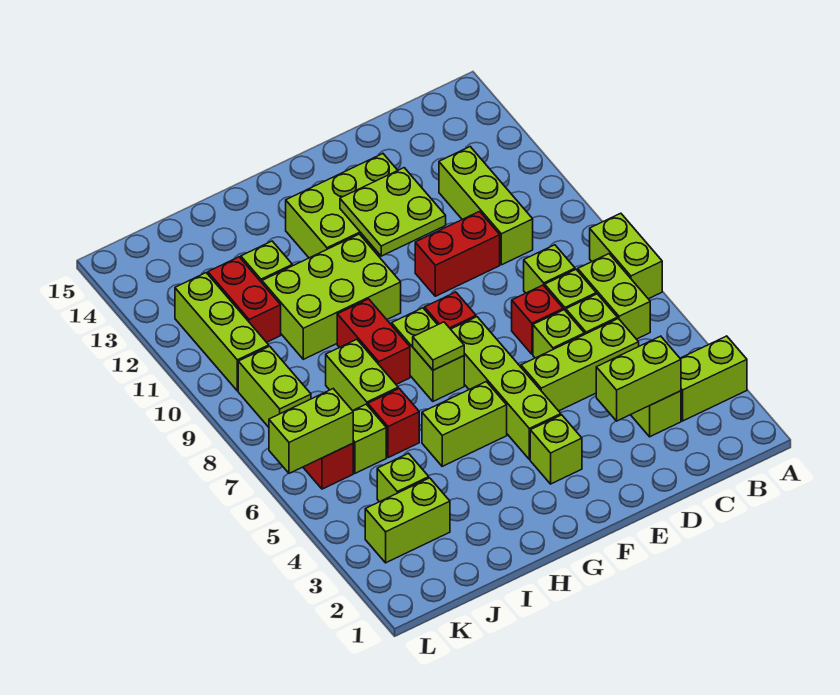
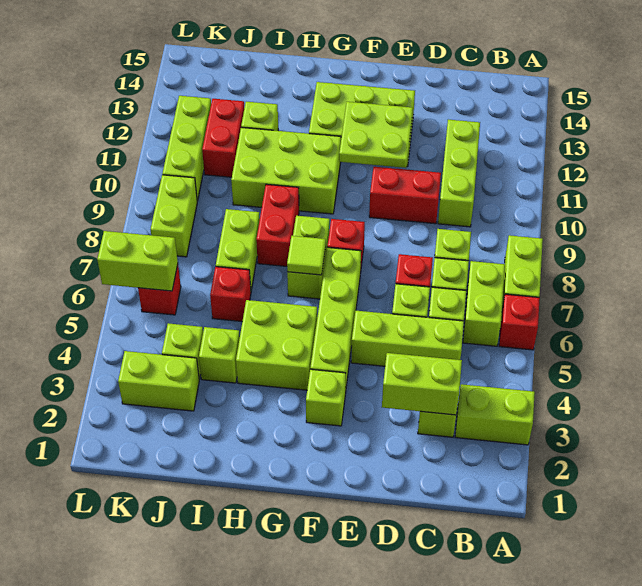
none -> red 1x1 brick [499,294,540,350]
lime 1x2 brick [422,382,507,466] -> lime 2x2 brick [236,300,317,390]
lime 1x1 brick [353,404,386,473] -> lime 1x1 brick moved to [199,327,240,383]

